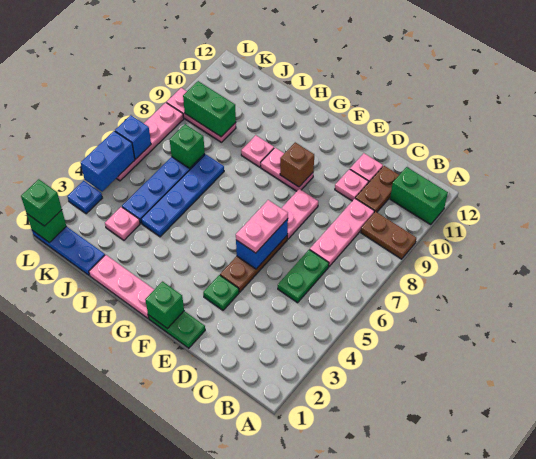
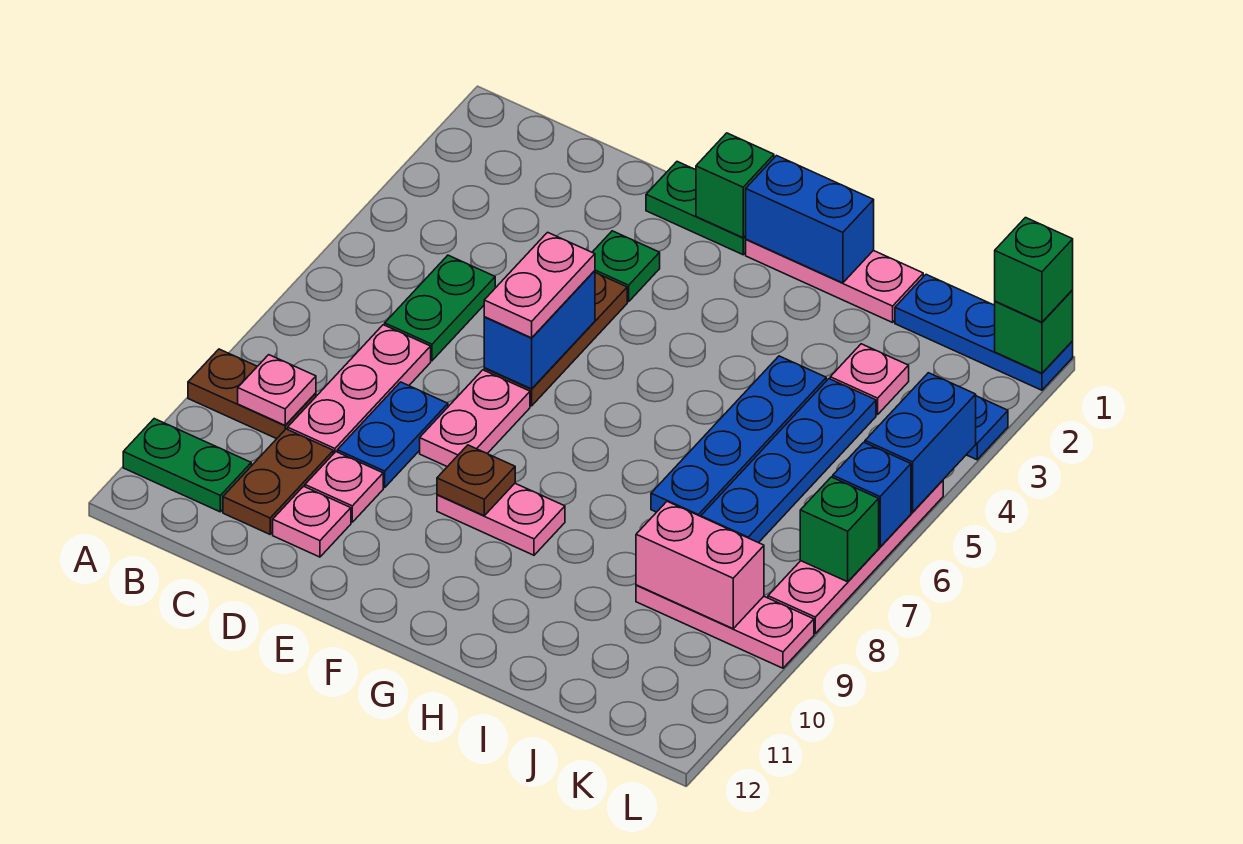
green 1x2 brick [390,167,448,225] -> green 1x2 plate [123,419,251,512]
none -> blue 1x2 plate [337,382,448,488]
brown 1x1 brick [280,142,314,187] -> brown 1x1 plate [437,445,515,516]
none -> blue 1x2 brick [746,156,874,283]
pink 1x1 plate [241,135,274,167] -> pink 1x1 plate moved to [238,355,316,425]
green 1x1 brick [170,124,205,168] -> green 1x1 brick moved to [800,477,879,582]
green 1x2 brick [183,81,236,137] -> pink 1x2 brick [636,501,764,629]

